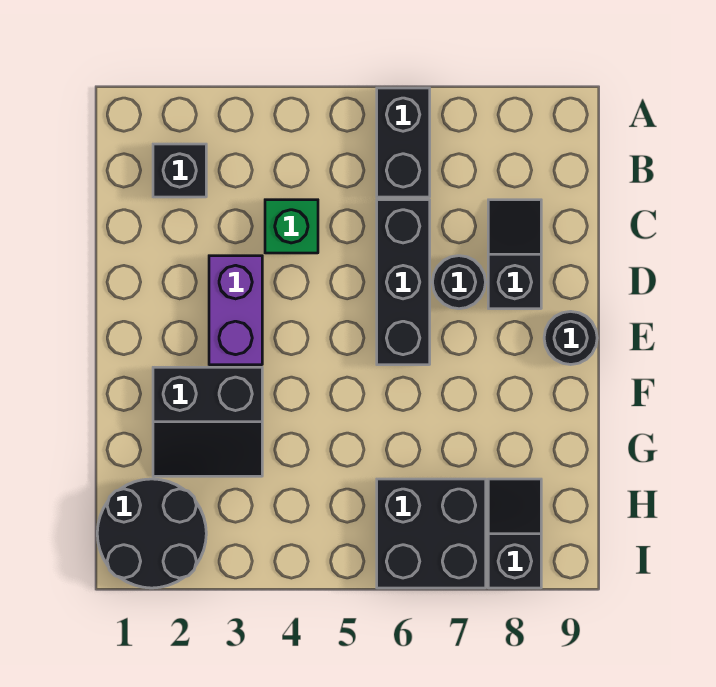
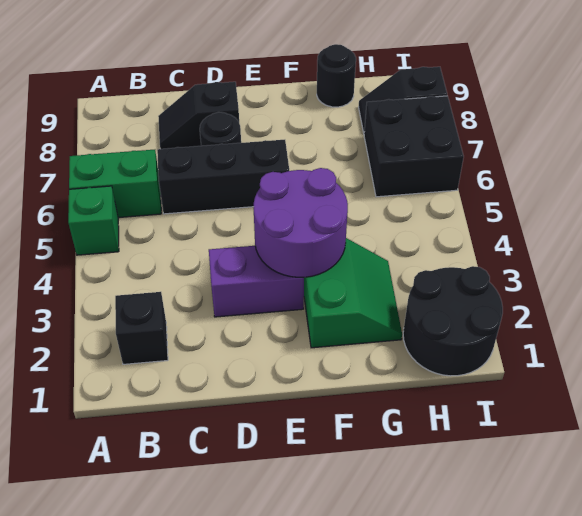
black 1x2 brick [377,88,430,197] -> green 1x2 brick [69,150,161,218]
green 1x1 brick [265,200,318,253] -> green 1x1 brick moved to [68,186,119,255]
none -> purple 2x2 round brick [254,168,348,277]
black 1x1 round brick [544,311,597,365] -> black 1x1 round brick moved to [317,44,356,107]
black 2x2 slope [153,367,262,476] -> green 2x2 slope [304,238,402,348]

